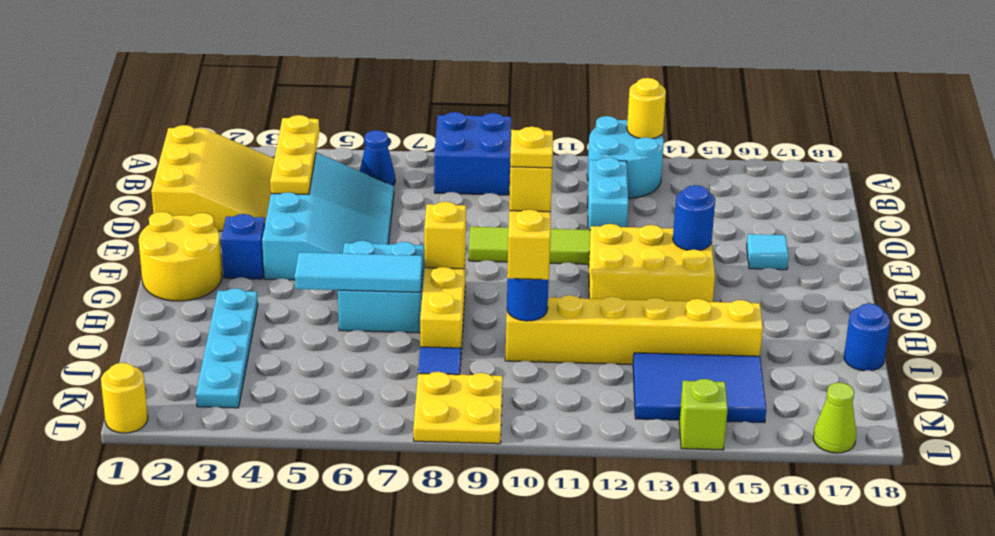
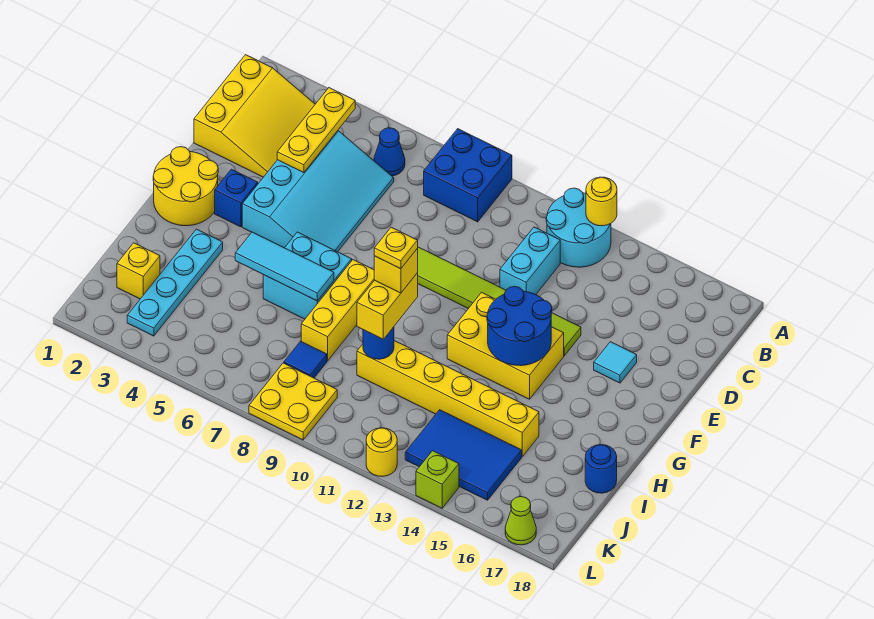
blue 1x1 round brick [673,185,715,250] -> blue 2x2 round brick [487,286,552,366]
yellow 1x1 brick [424,202,466,269] -> yellow 1x1 brick moved to [117,243,160,299]
yellow 1x1 round brick [101,363,148,433] -> yellow 1x1 round brick moved to [366,428,397,477]

